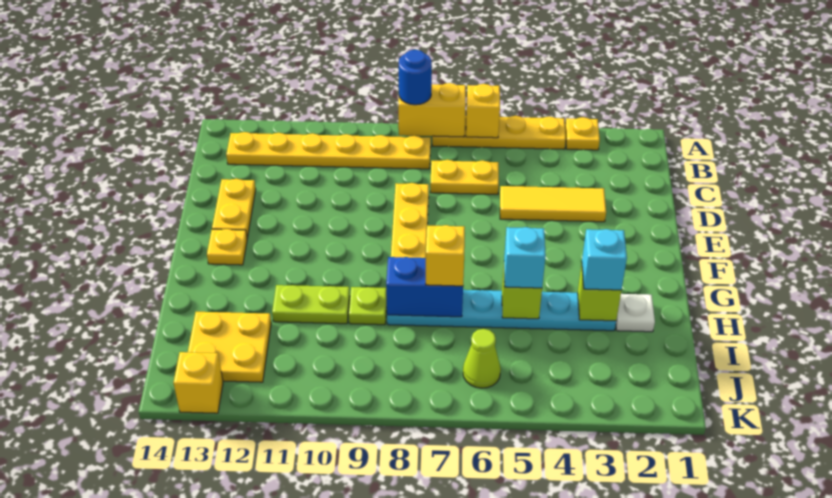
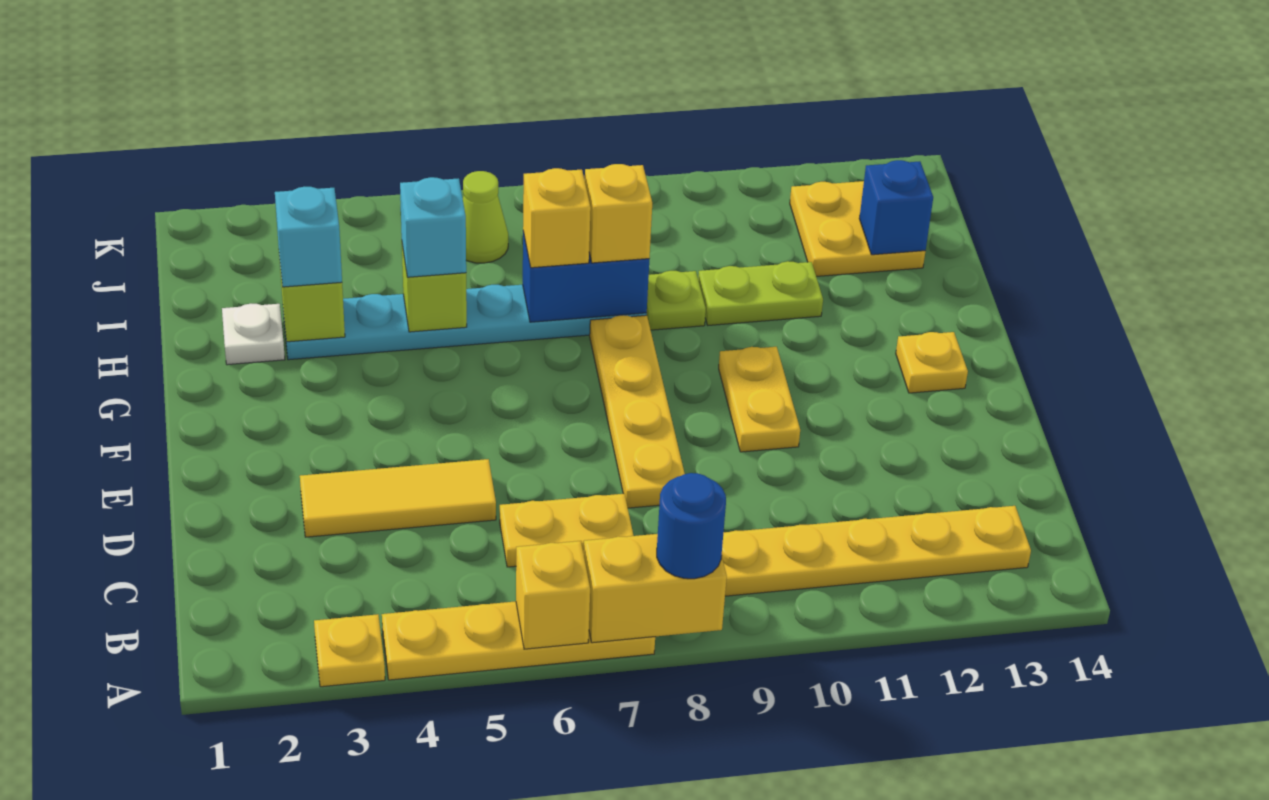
yellow 1x2 plate [212,179,256,238] -> yellow 1x2 plate moved to [719,347,800,452]
none -> blue 1x1 brick [859,160,933,255]
yellow 1x1 brick [174,352,223,413] -> yellow 1x1 brick moved to [584,164,652,263]

